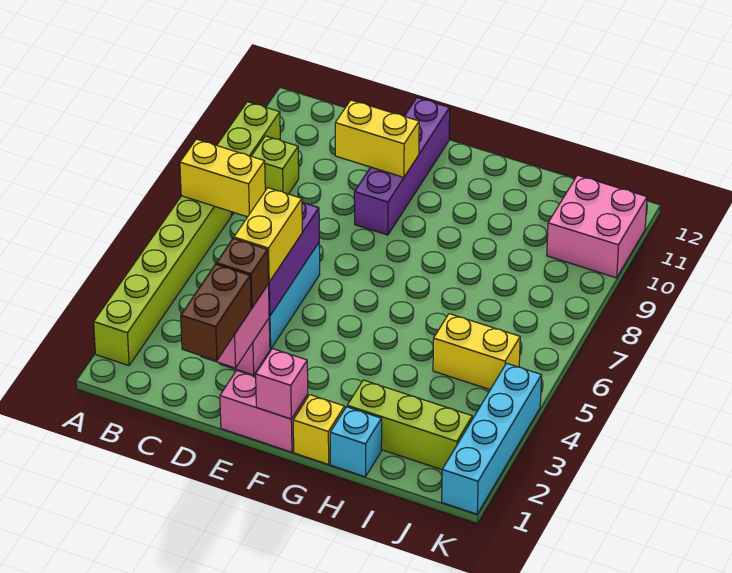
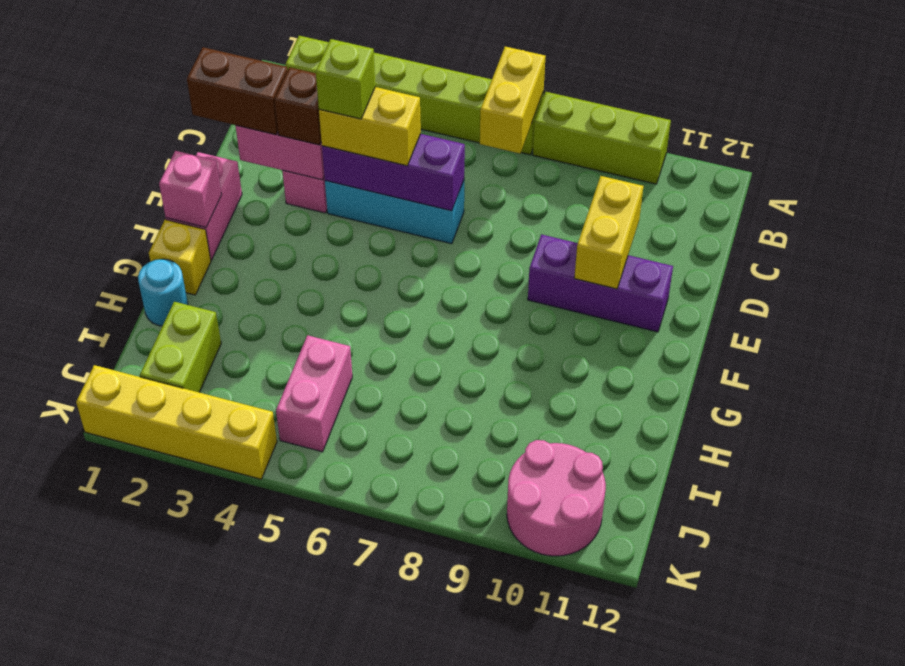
lime 1x1 brick [252,136,299,194] -> lime 1x1 brick moved to [316,39,375,119]
purple 1x4 brick [354,98,450,235] -> purple 1x3 brick [528,234,673,332]
cyan 1x1 brick [330,407,382,477] -> cyan 1x1 round brick [138,259,188,326]
lime 1x3 brick [347,380,472,470] -> lime 1x2 brick [140,302,221,392]
yellow 1x2 brick [433,314,520,390] -> pink 1x2 brick [276,335,352,452]
pink 2x2 brick [547,175,647,278] -> pink 2x2 round brick [507,440,606,556]
cyan 1x4 brick [442,363,542,514] -> yellow 1x4 brick [76,365,277,479]

